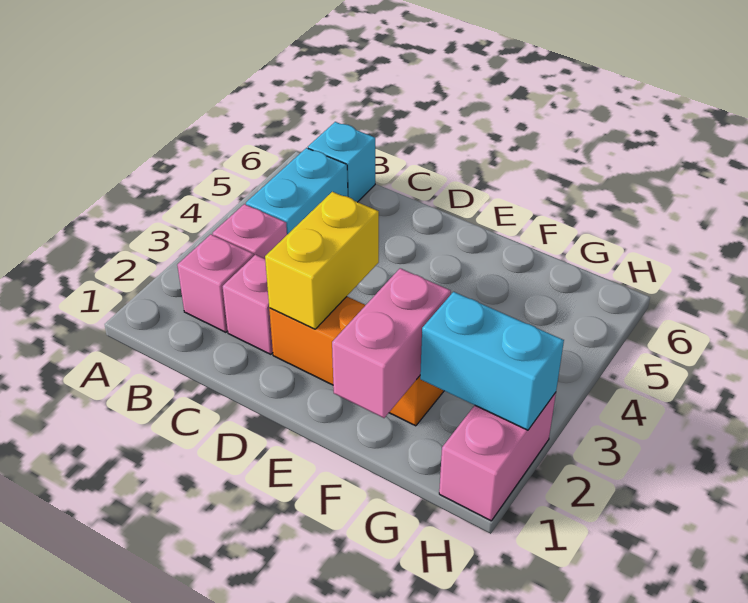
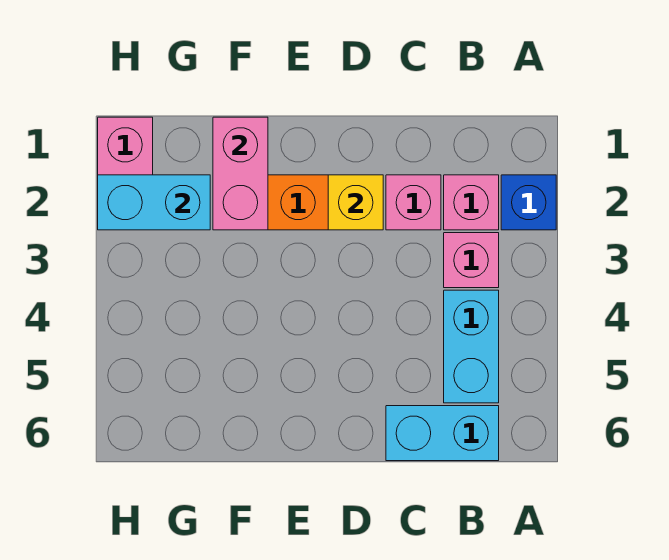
none -> blue 1x1 brick [501,175,556,230]
cyan 1x1 brick [308,122,375,202] -> cyan 1x2 brick [386,406,499,461]
yellow 1x2 brick [265,192,379,329] -> yellow 1x1 brick [328,175,383,230]

